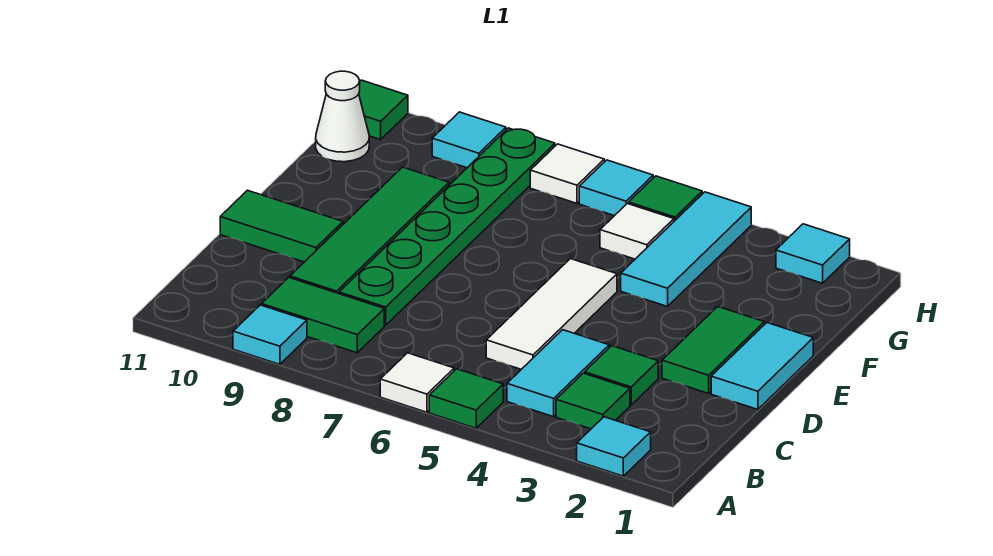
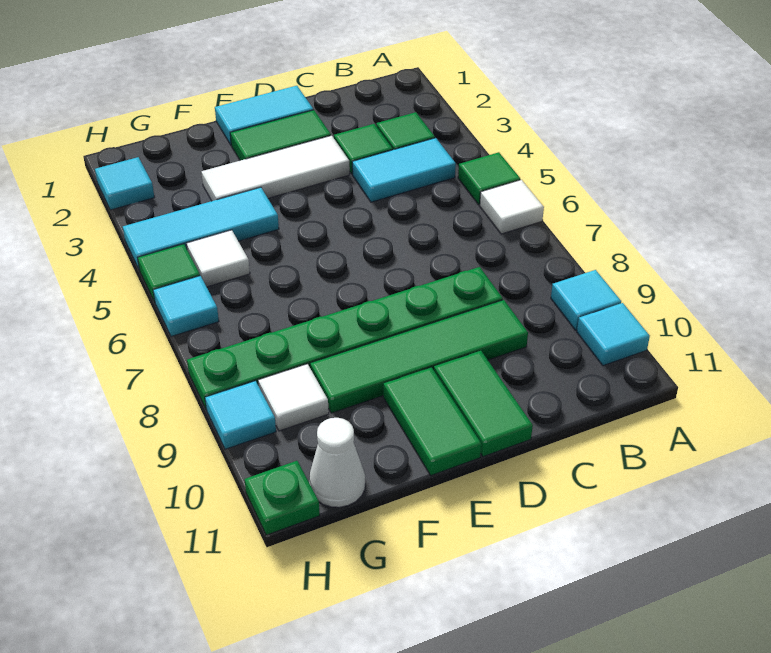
cyan 1x1 tile [577,417,651,476] -> cyan 1x1 tile moved to [577,303,650,366]
green 1x2 tile [262,277,384,353] -> green 1x2 tile moved to [383,367,481,475]
white 1x3 tile [486,259,617,369] -> white 1x3 tile moved to [201,135,350,201]
white 1x1 tile [530,144,604,203] -> white 1x1 tile moved to [258,364,329,431]
green 1x1 tile [359,80,408,140] -> green 1x1 plate [245,461,320,535]

